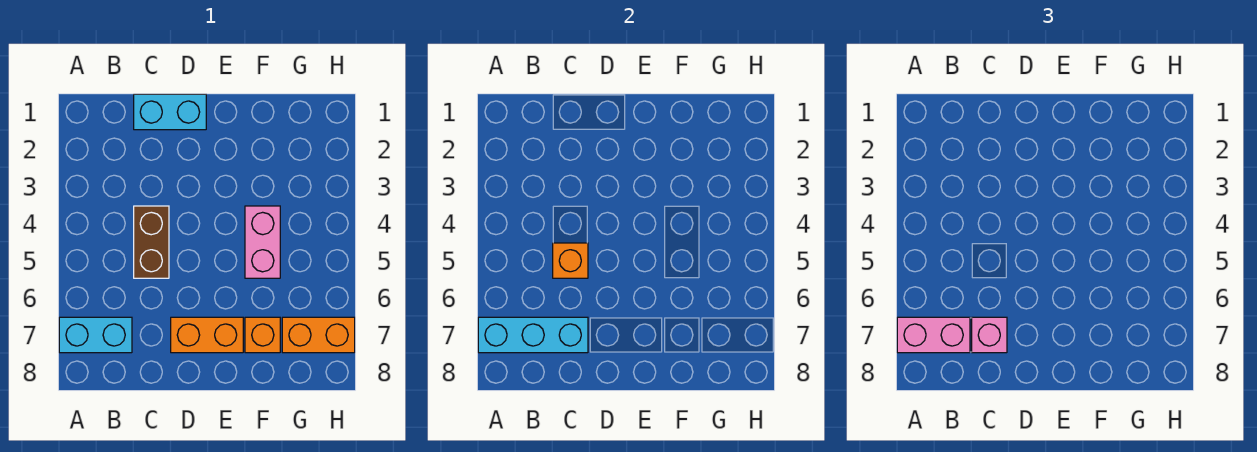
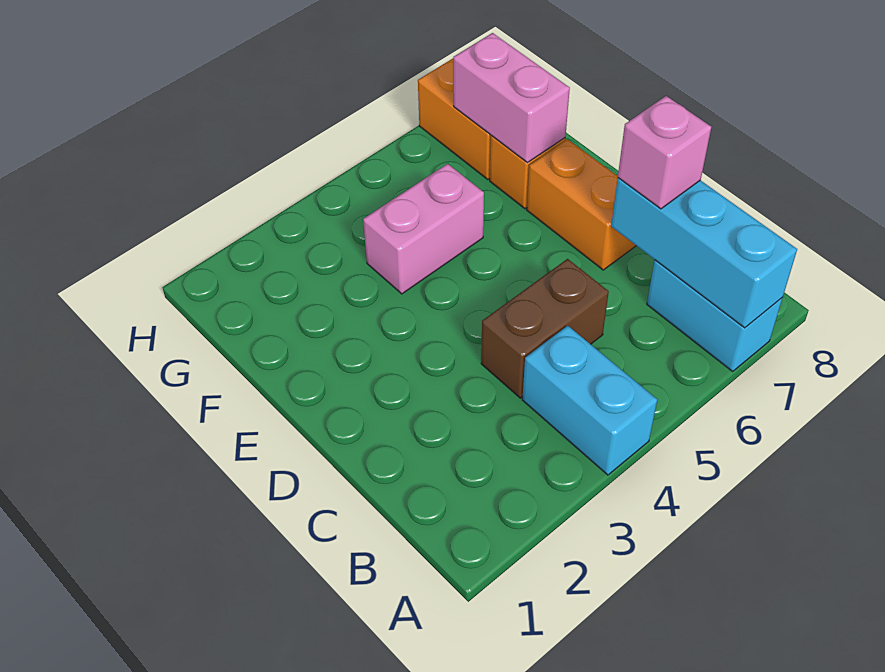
pink 1x2 brick [897,317,970,353] -> pink 1x2 brick moved to [453,33,570,163]
cyan 1x2 brick [134,94,206,130] -> cyan 1x2 brick moved to [522,326,657,475]
orange 1x1 brick [553,243,588,278] -> none

